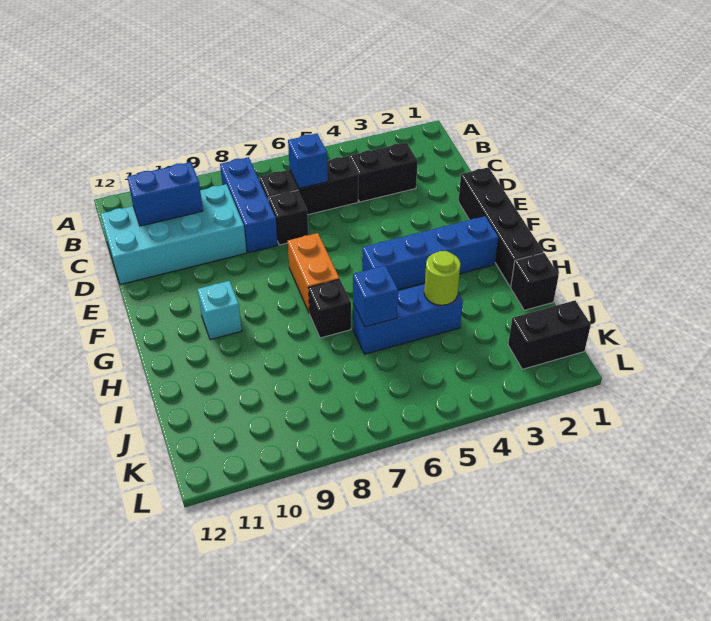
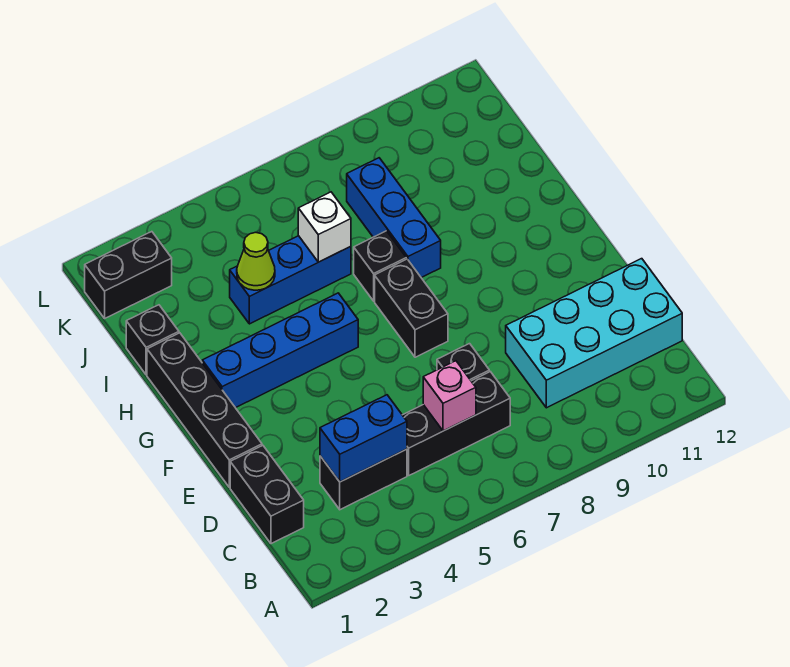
blue 1x3 brick [220,157,278,253] -> blue 1x3 brick moved to [347,158,441,278]
none -> black 1x2 brick [230,446,304,544]
blue 1x1 brick [288,133,328,188] -> pink 1x1 brick [423,361,476,431]
blue 1x2 brick [127,162,203,226] -> blue 1x2 brick moved to [320,395,407,482]
orange 1x2 brick [288,233,339,313] -> black 1x2 brick [375,259,448,357]
cyan 1x1 brick [198,281,242,340] -> none
lime 1x1 round brick [424,251,460,305] -> lime 1x1 cone [237,232,275,290]
blue 1x1 brick [353,266,398,327] -> white 1x1 brick [298,192,351,262]

